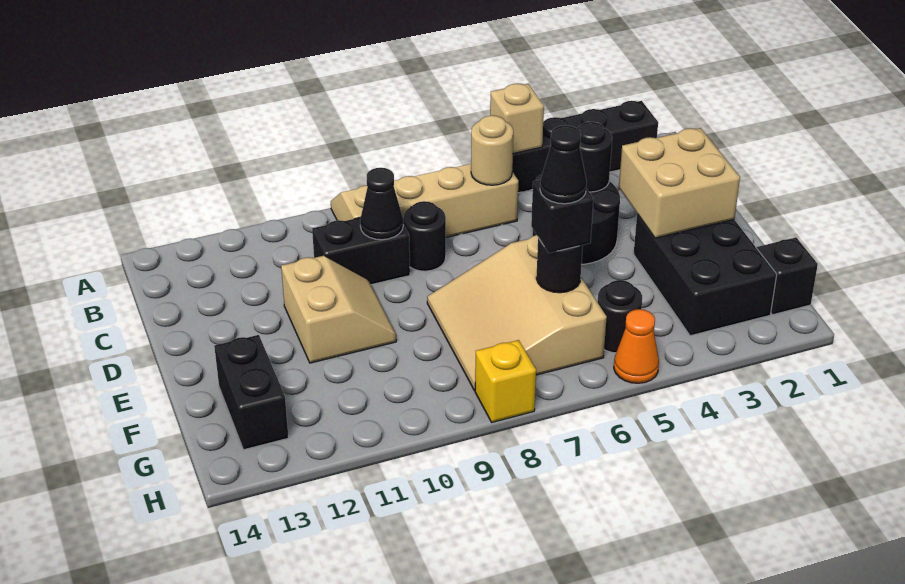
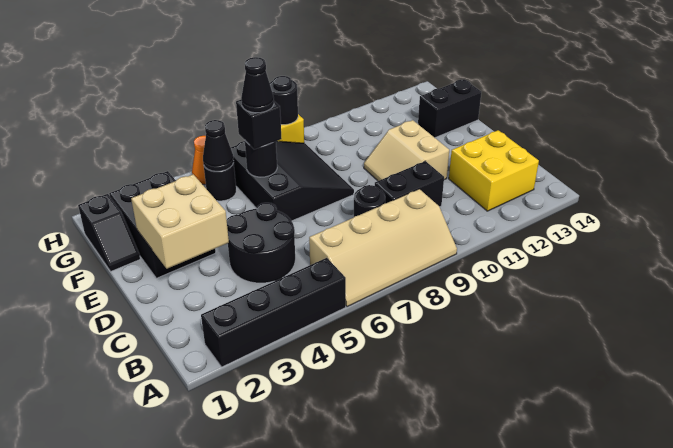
tan 1x1 brick [490,83,544,153] -> none
tan 1x1 round brick [471,115,513,185] -> none
none -> yellow 2x2 brick [449,130,539,211]
black 1x1 round brick [576,122,612,192] -> black 1x1 round brick moved to [270,76,298,125]
black 1x1 cone [360,168,403,240] -> black 1x1 cone moved to [203,120,234,171]
tan 3x3 slope [427,235,607,391] -> black 3x3 slope [231,141,354,221]
black 1x2 brick [214,335,289,450] -> black 1x2 brick turned to [418,79,481,138]

